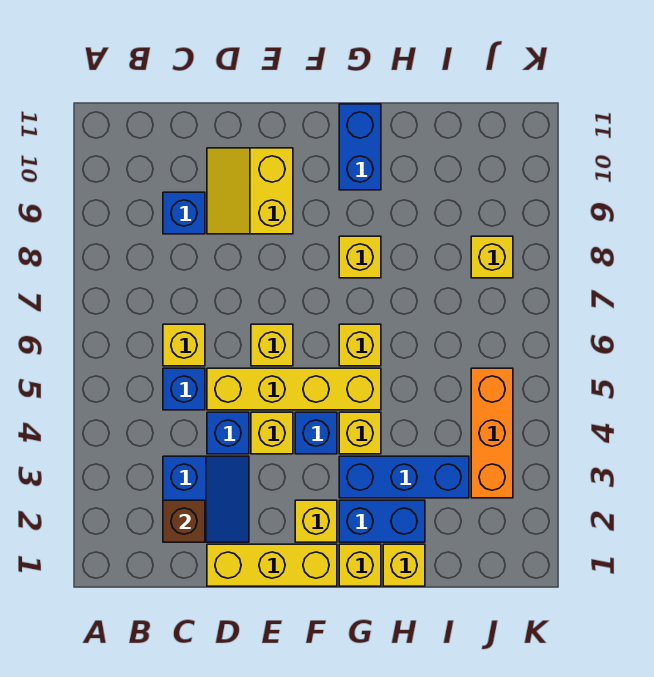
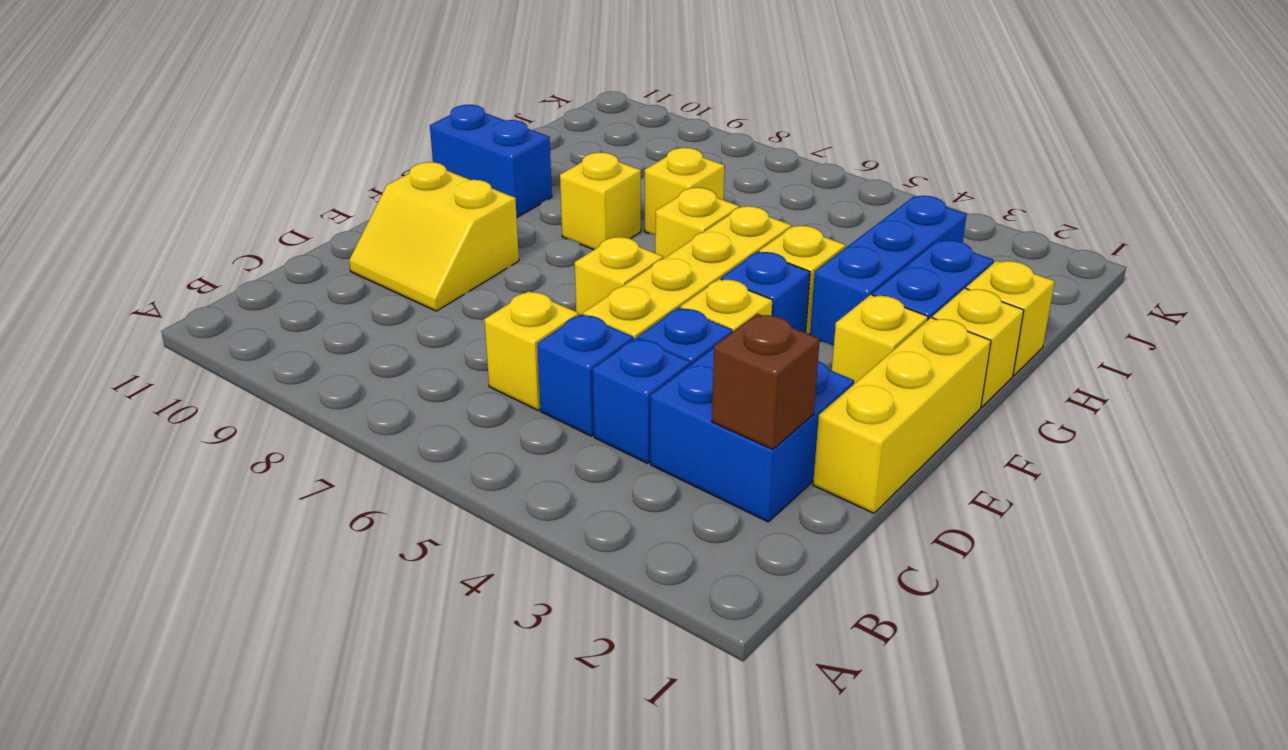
blue 2x2 slope [163,456,249,542] -> blue 2x2 brick [651,348,854,522]
blue 1x1 brick [163,192,205,234] -> blue 1x1 brick moved to [593,338,691,463]
orange 1x3 brick [471,368,513,498] -> none
yellow 1x1 brick [471,236,513,278] -> yellow 1x1 brick moved to [645,148,724,234]

